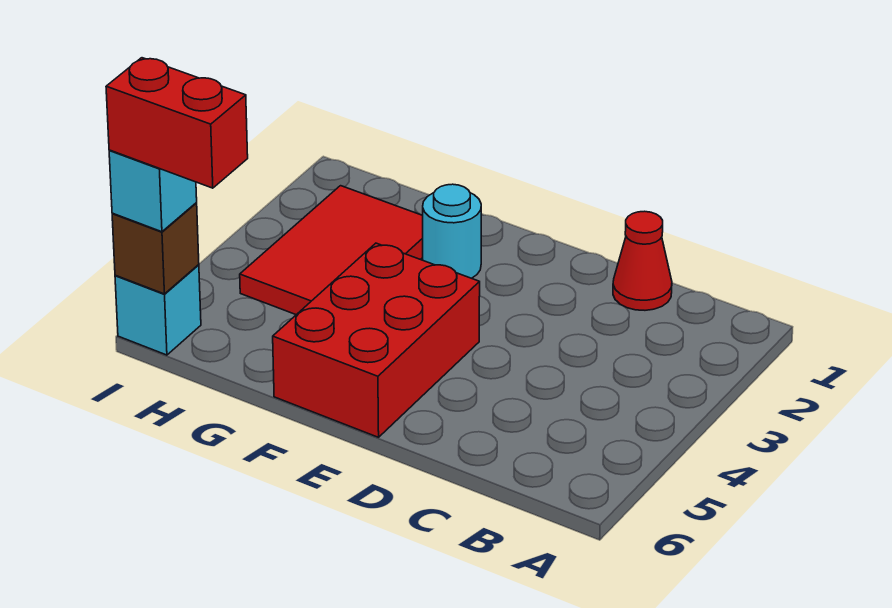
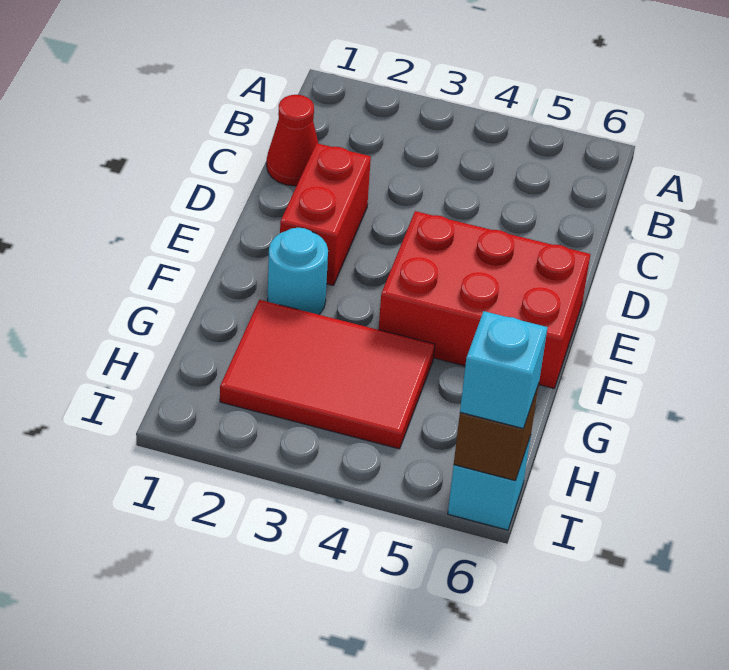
red 1x2 brick [106,58,248,188] -> red 1x2 brick moved to [280,143,371,286]

